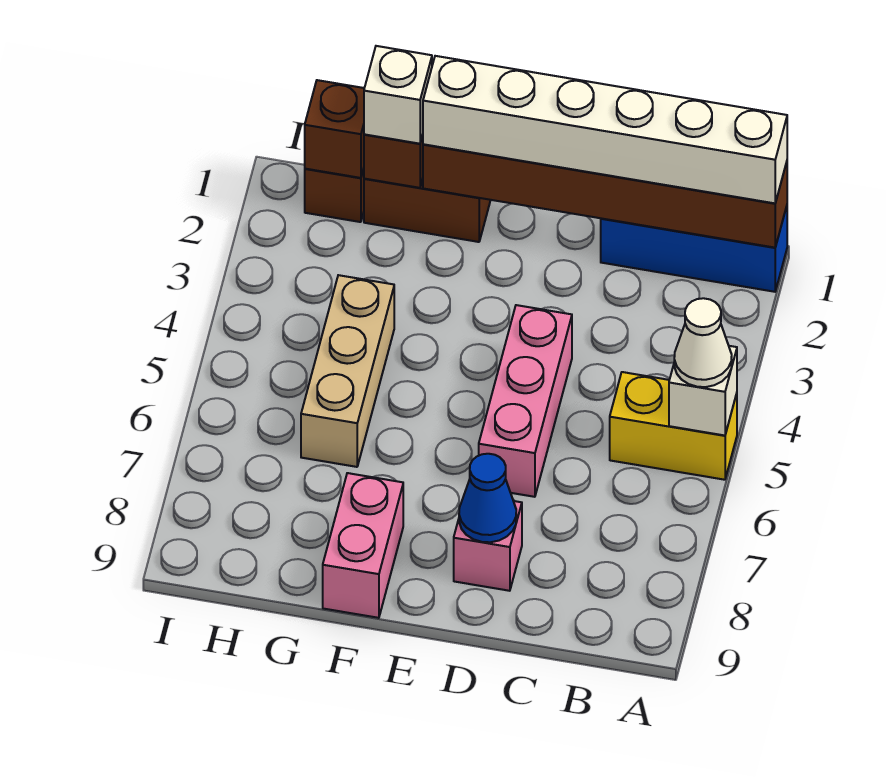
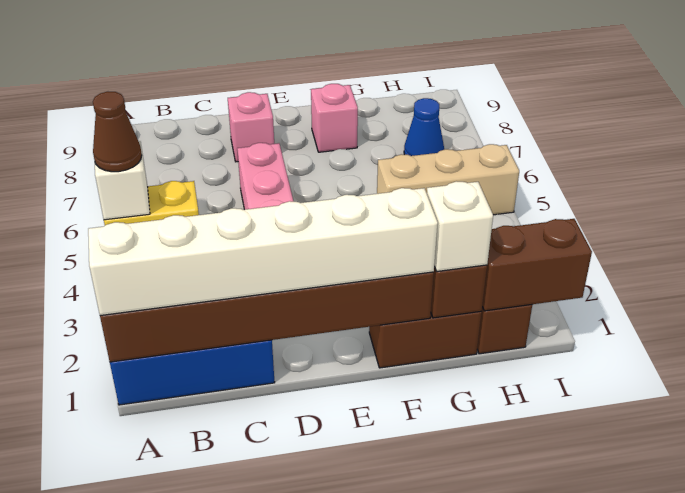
white 1x1 cone [674,298,732,387] -> brown 1x1 cone [93,92,142,172]
blue 1x1 cone [459,454,516,542] -> blue 1x1 cone moved to [404,98,444,156]
pink 1x2 brick [323,473,403,618] -> pink 1x1 brick [311,84,358,152]
tan 1x3 brick [301,275,394,467] -> tan 1x3 brick turned to [377,144,519,215]
brown 1x1 brick [305,80,364,178] -> brown 1x2 brick [482,219,592,311]

